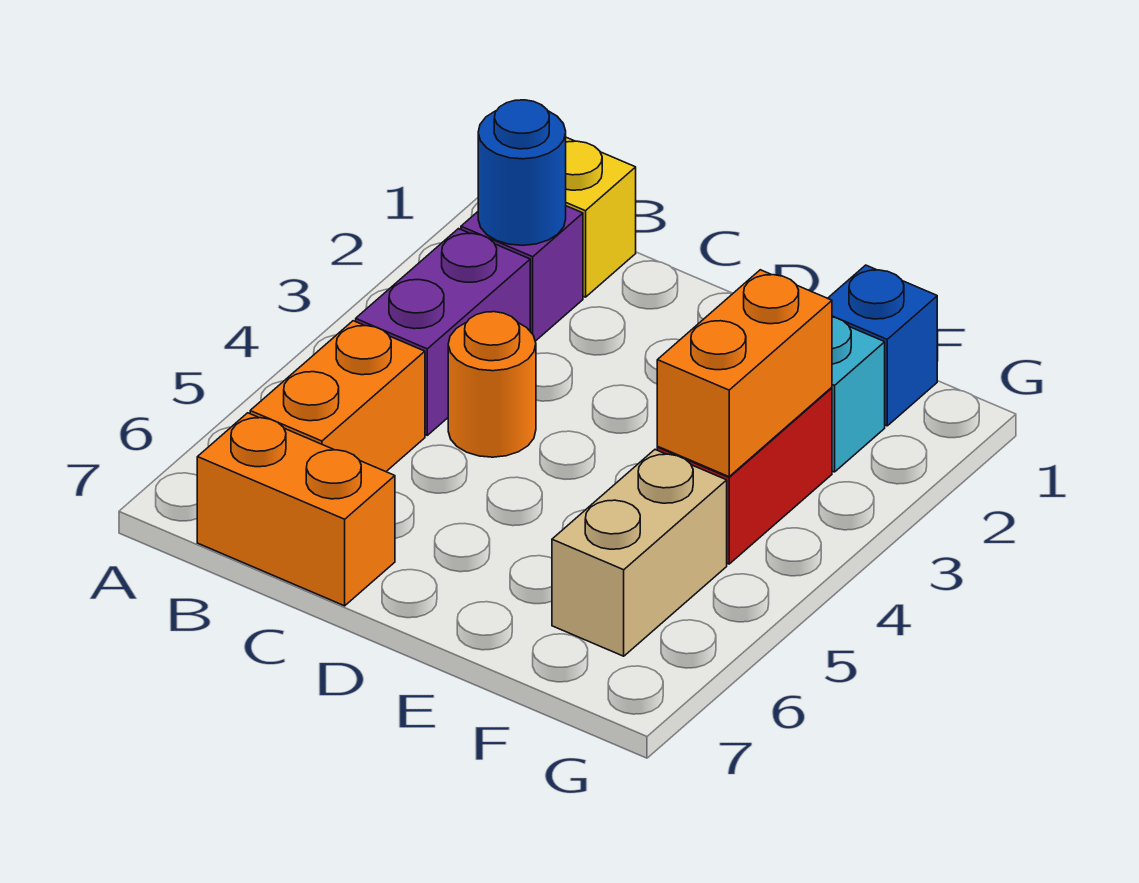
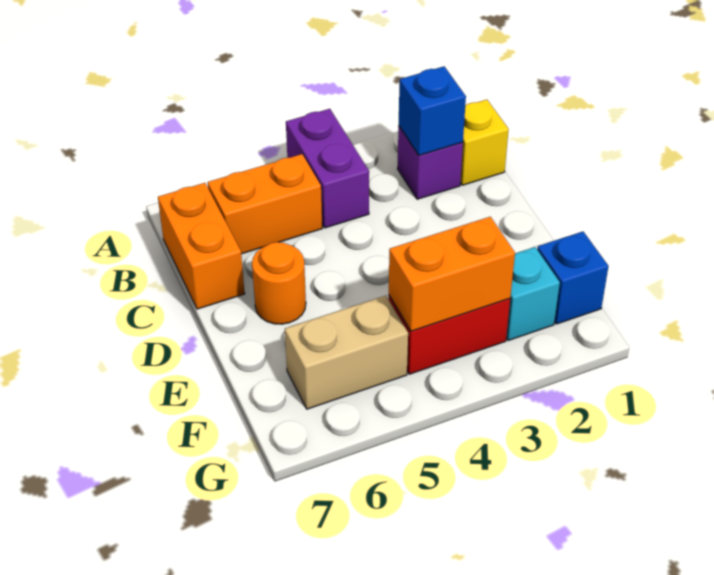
blue 1x1 round brick [478,100,566,245] -> blue 1x1 brick [399,66,466,155]
purple 1x2 brick [356,229,530,435] -> purple 1x2 brick turned to [286,109,369,228]
orange 1x1 round brick [448,312,536,457] -> orange 1x1 round brick moved to [252,242,306,324]

